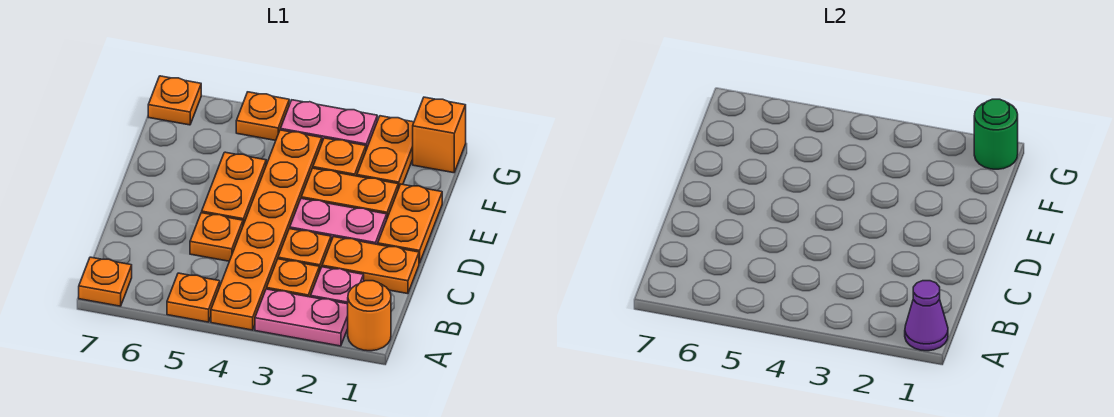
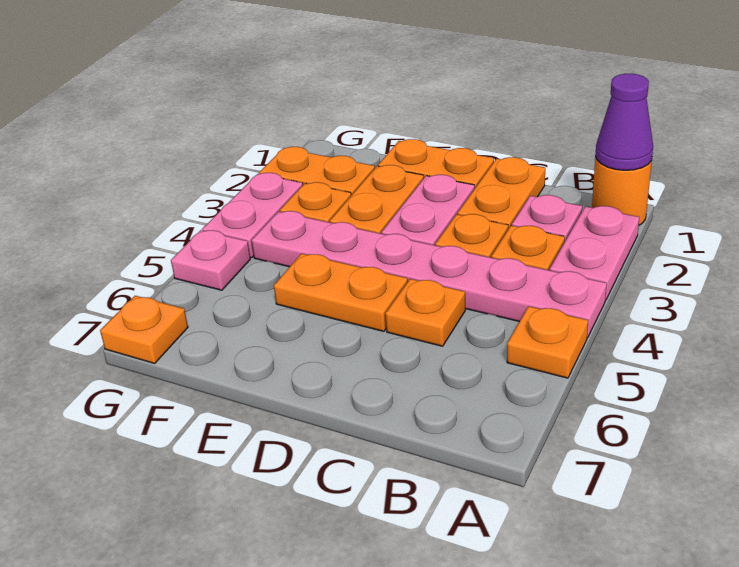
orange 1x6 plate [211,130,322,330] -> pink 1x6 plate [252,211,607,338]
orange 1x1 plate [79,257,132,306] -> none
orange 1x1 brick [413,97,466,173] -> none
green 1x1 round brick [974,99,1018,169] -> none
orange 1x1 plate [236,92,289,140] -> pink 1x1 plate [171,230,250,290]

